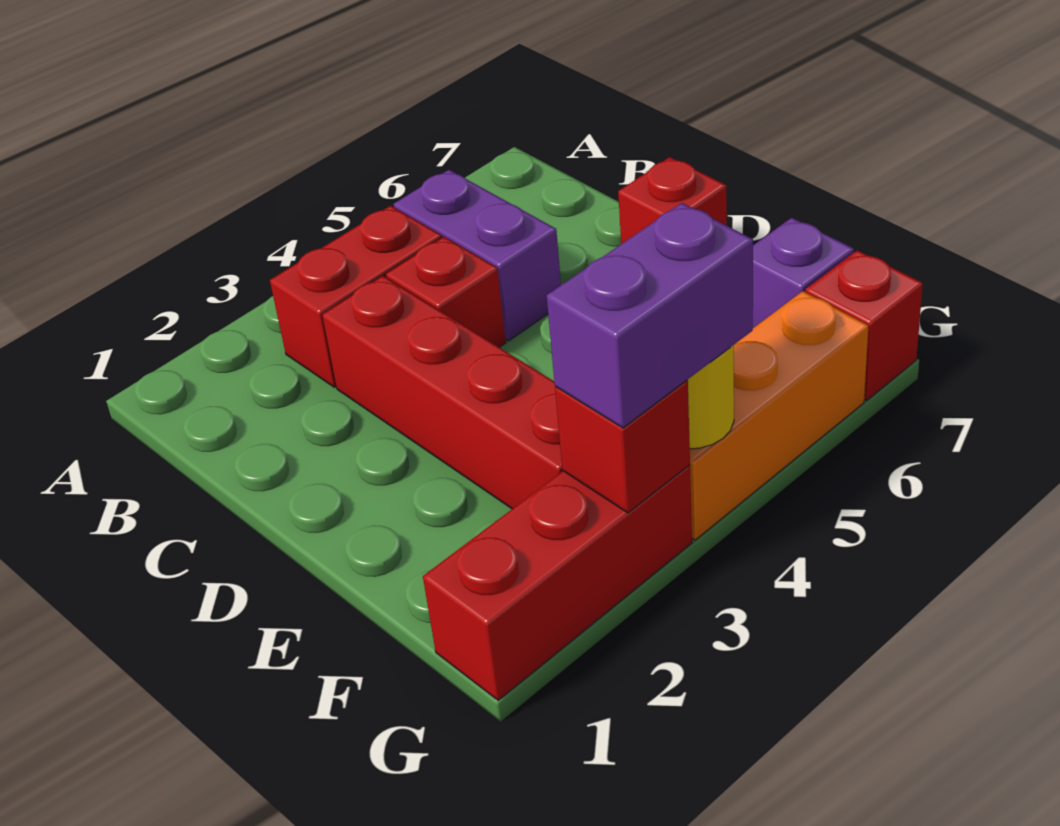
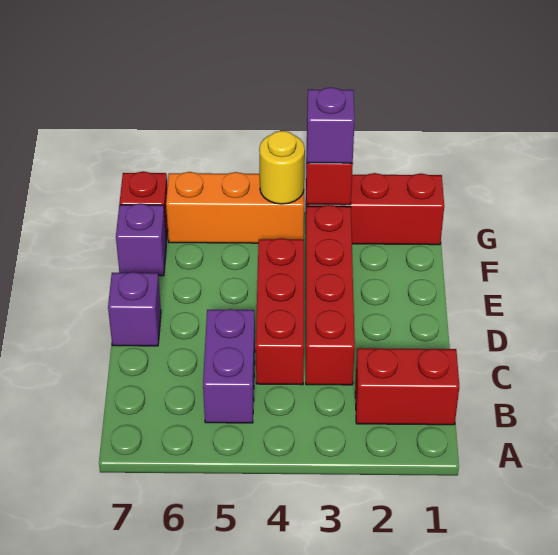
red 1x2 brick [270,206,442,387] -> red 1x2 brick moved to [355,348,459,425]
red 1x1 brick [386,237,506,347] -> red 1x3 brick [256,238,304,385]
red 1x1 brick [618,157,727,244] -> purple 1x1 brick [108,272,161,346]
purple 1x2 brick [547,203,753,428] -> purple 1x1 brick [307,87,355,163]

